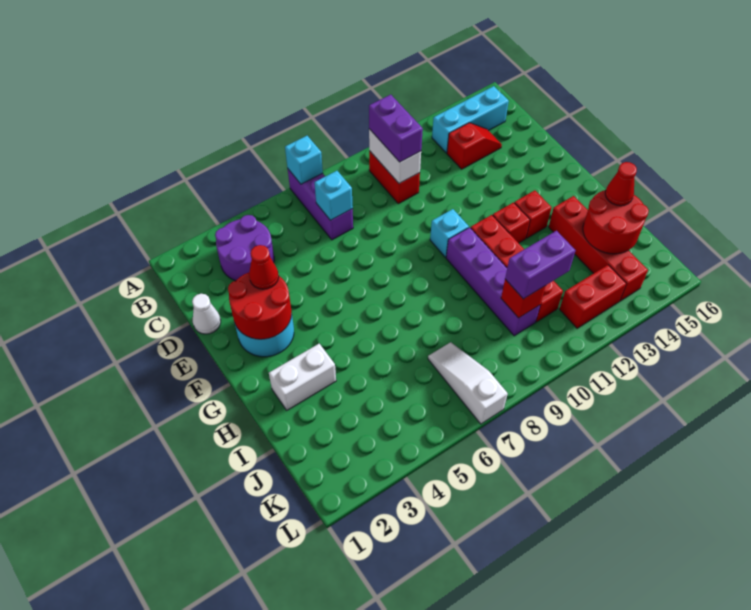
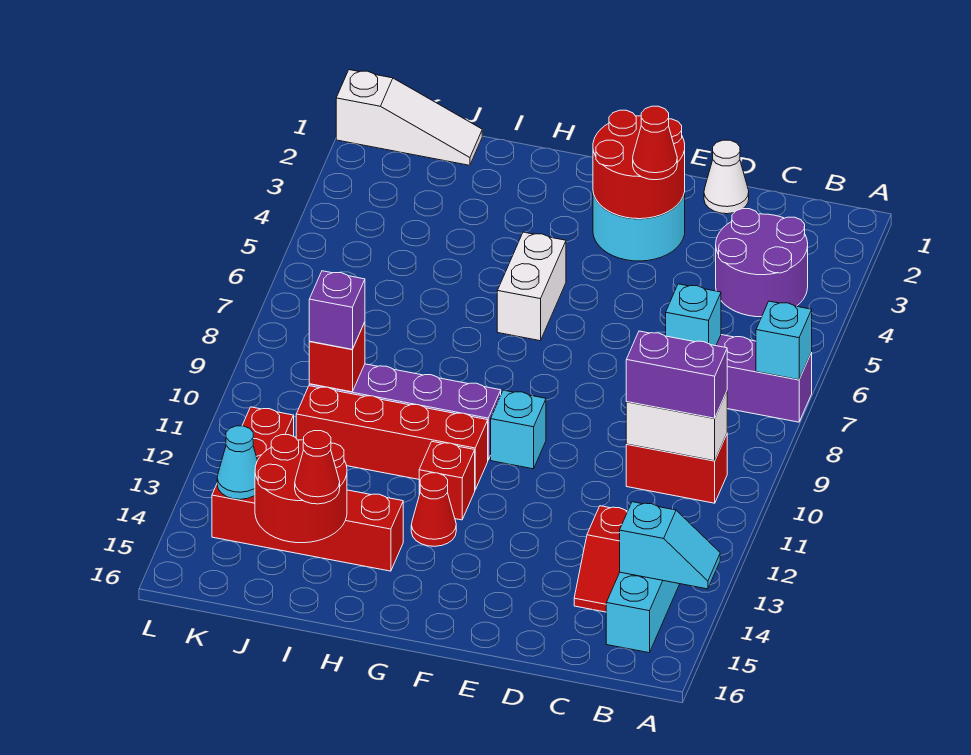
none -> cyan 1x2 slope [620,502,720,589]
red 1x1 brick [514,190,552,238] -> red 1x1 cone [411,473,456,546]
white 1x2 brick [269,344,336,410] -> white 1x2 brick moved to [497,232,566,341]
white 1x3 slope [428,342,508,424] -> white 1x3 slope moved to [336,70,482,165]
purple 1x2 brick [505,231,576,299] -> purple 1x1 brick [309,271,365,349]
none -> cyan 1x1 cone [217,426,258,499]

